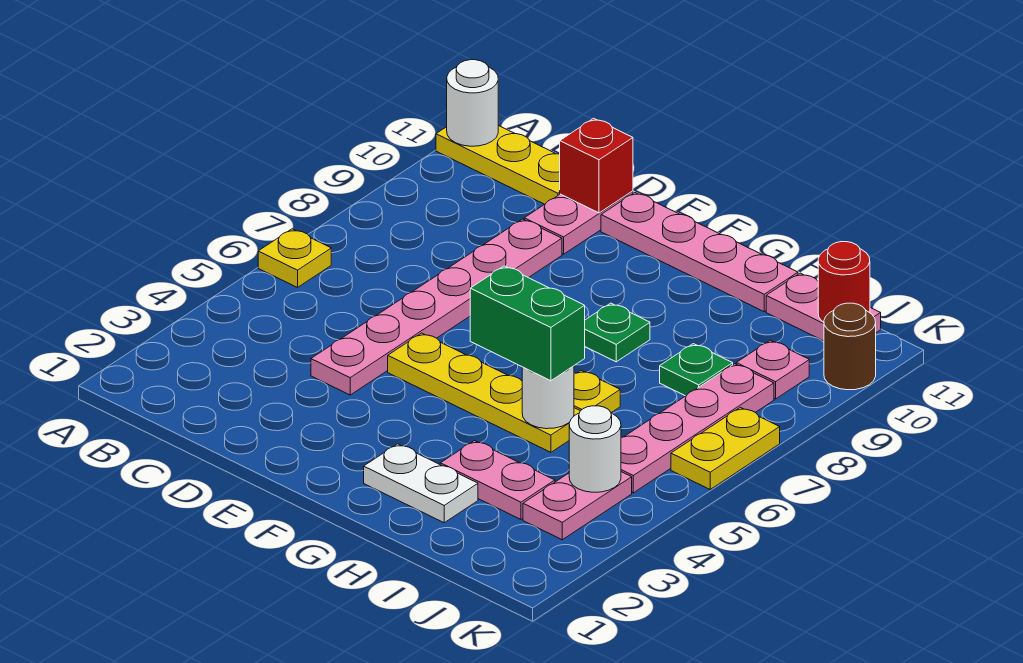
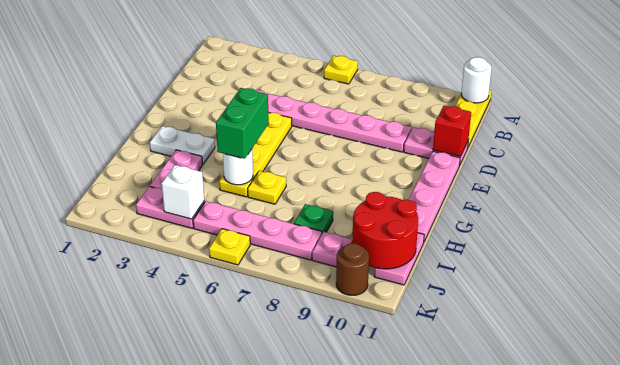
white 1x2 plate [364,444,478,523] -> white 1x2 plate turned to [150,126,215,164]
green 1x1 plate [585,303,650,362] -> none
white 1x1 round brick [569,406,621,492] -> white 1x1 brick [162,165,204,219]
red 1x1 round brick [818,242,870,322] -> red 2x2 round brick [352,192,418,269]
yellow 1x2 plate [671,407,780,489] -> yellow 1x1 plate [209,229,250,265]

